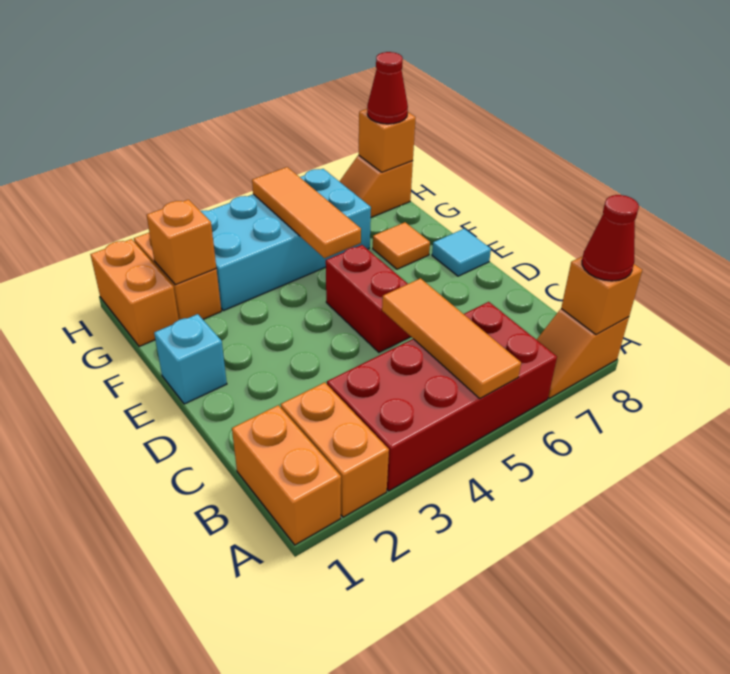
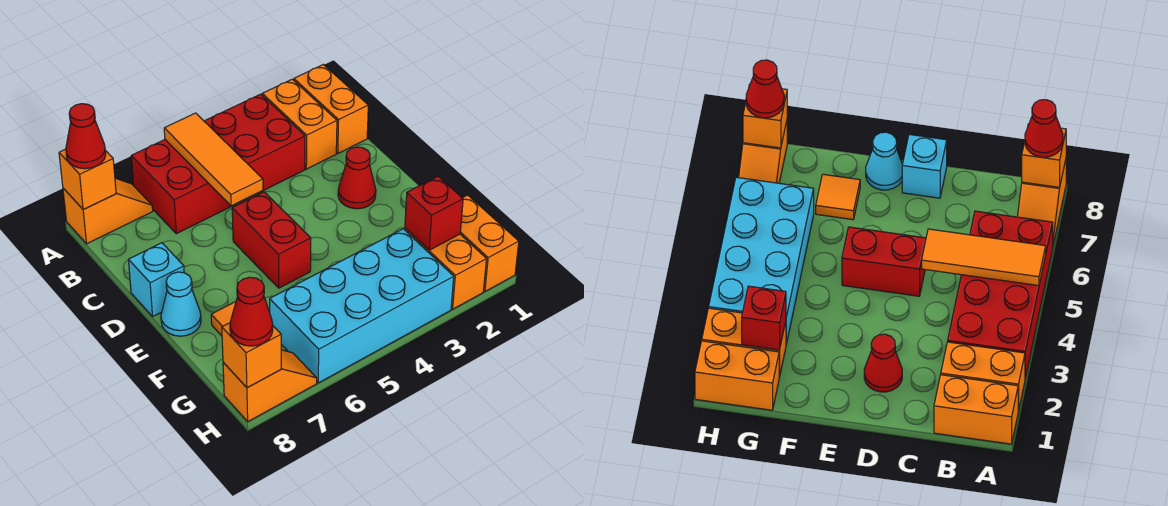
none -> red 1x1 cone [338,147,376,209]
cyan 1x1 brick [154,314,227,404] -> cyan 1x1 brick moved to [128,243,184,316]
cyan 1x1 tile [432,229,491,276] -> cyan 1x1 cone [161,272,201,336]
orange 1x3 tile [252,167,361,258] -> none
orange 1x1 brick [147,200,216,285] -> red 1x1 brick [405,176,463,250]

